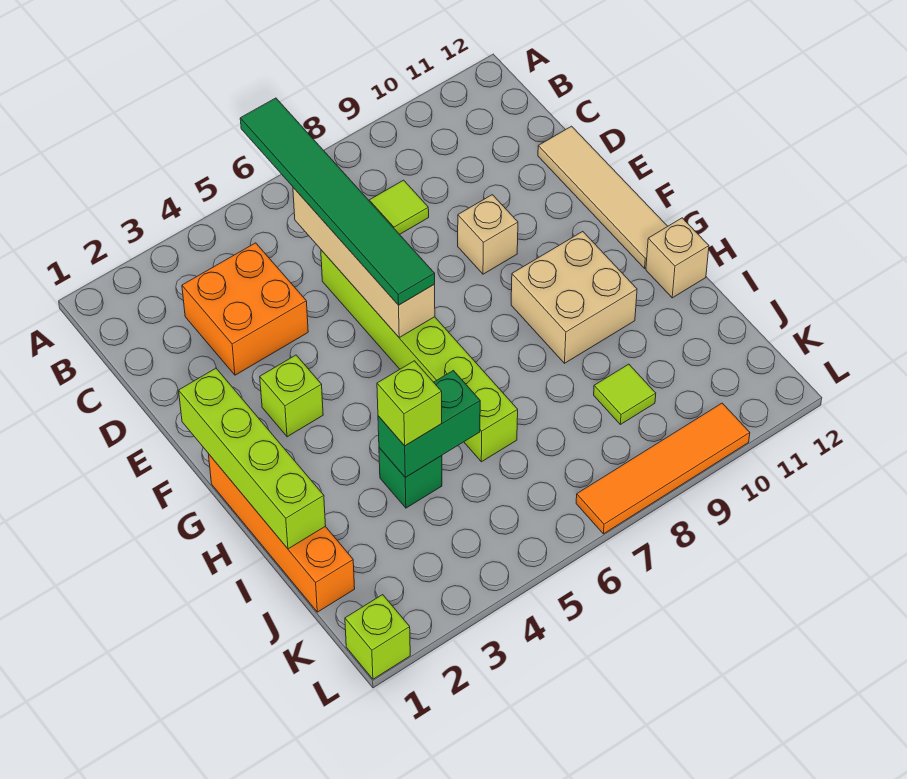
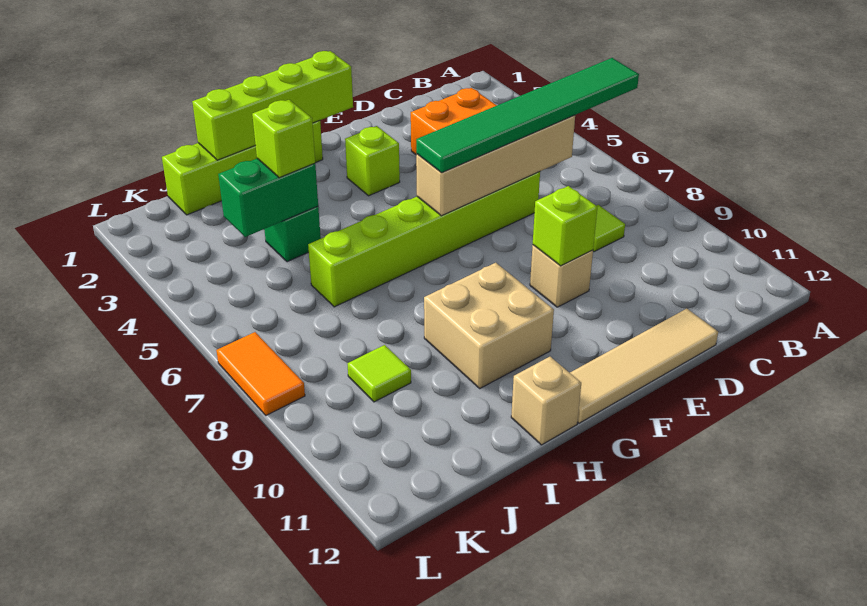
orange 1x4 brick [209,455,355,612] -> lime 1x4 brick [162,121,323,215]
green 1x2 brick [378,371,480,477] -> green 1x2 brick turned to [218,159,318,237]
lime 1x1 brick [345,595,410,679] -> lime 1x1 brick moved to [533,186,597,266]
orange 1x4 tile [576,403,750,534] -> orange 1x2 tile [216,332,305,415]

